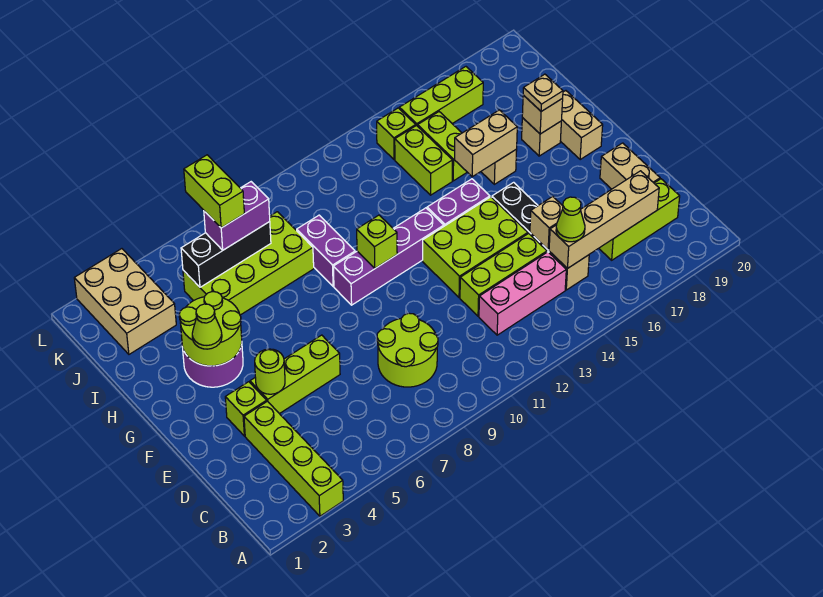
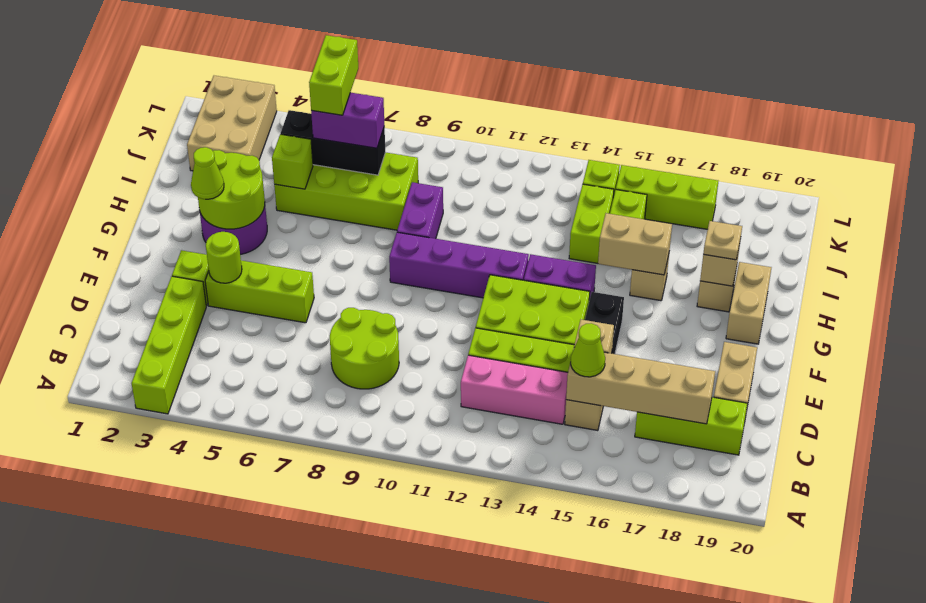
lime 1x1 brick [357,215,397,268] -> lime 1x1 brick moved to [272,134,313,189]

